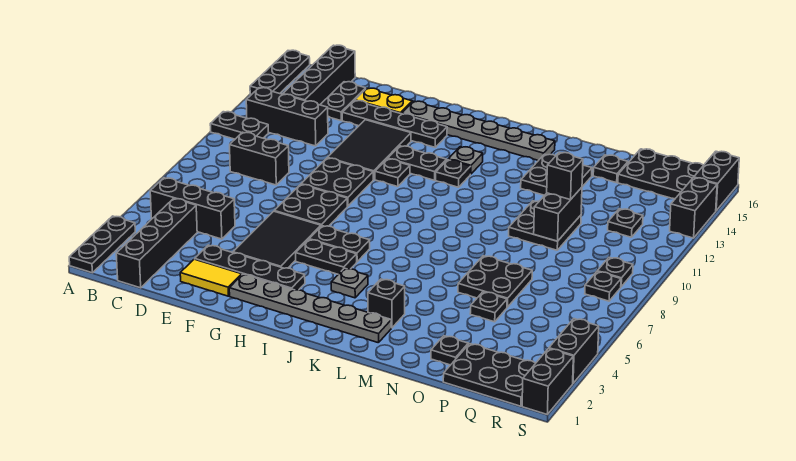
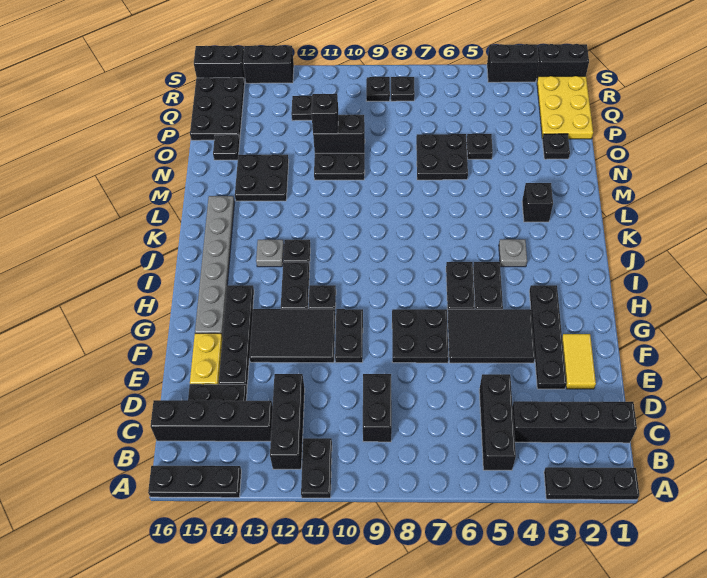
black 2x2 plate [301,158,373,206] -> black 1x2 plate [335,309,363,363]
grey 1x6 plate [229,274,391,343] -> none
black 2x3 plate [443,344,536,406] -> yellow 2x3 plate [537,76,593,139]

